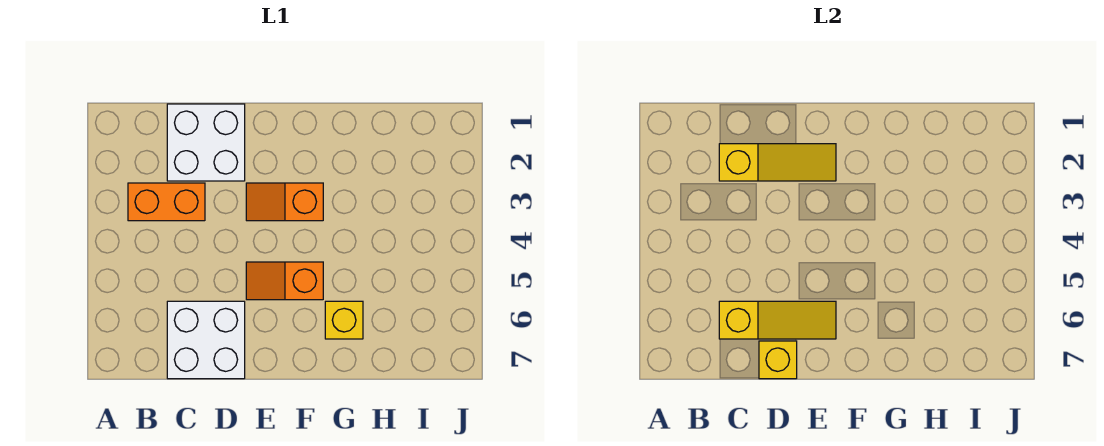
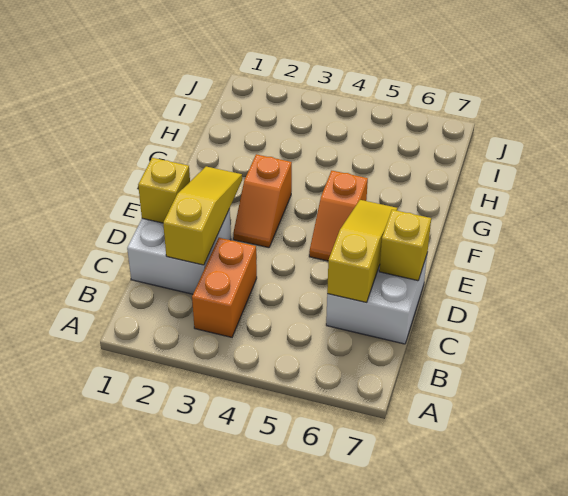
yellow 1x1 brick [325,301,363,339] -> yellow 1x1 brick moved to [138,158,190,223]

